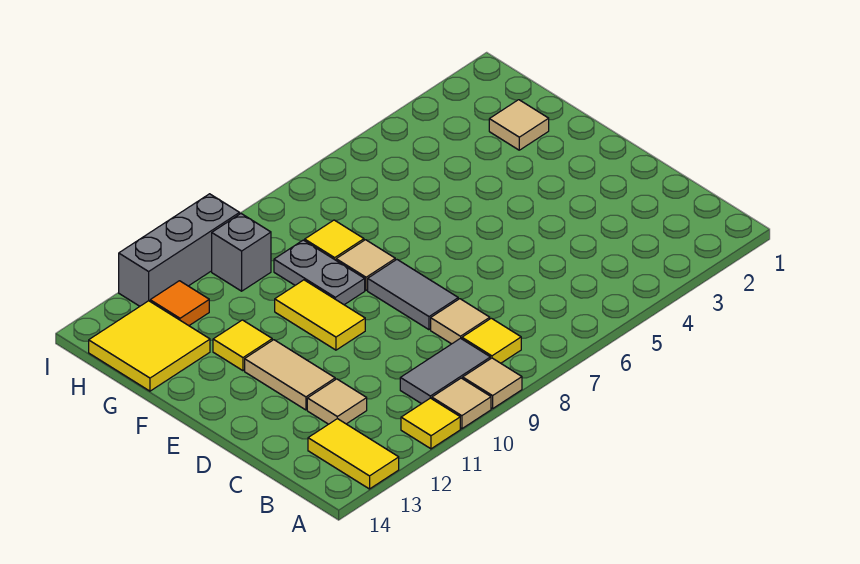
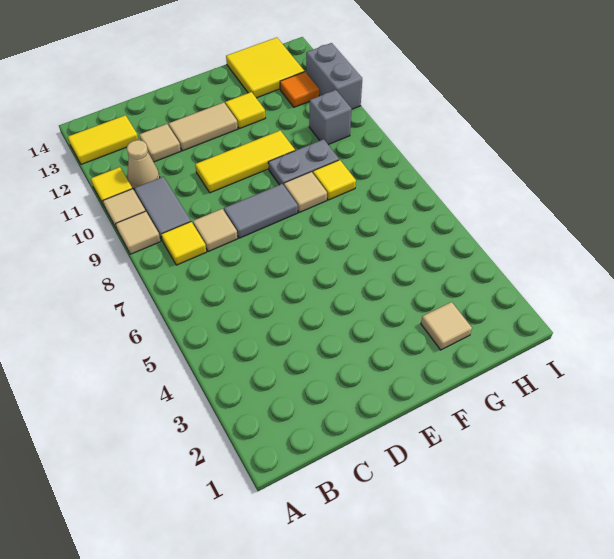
none -> tan 1x1 cone [127,140,160,189]
yellow 1x2 tile [275,280,365,350] -> yellow 1x3 tile [195,130,295,193]
grey 1x3 brick [119,194,240,306] -> grey 1x2 brick [306,43,362,109]

